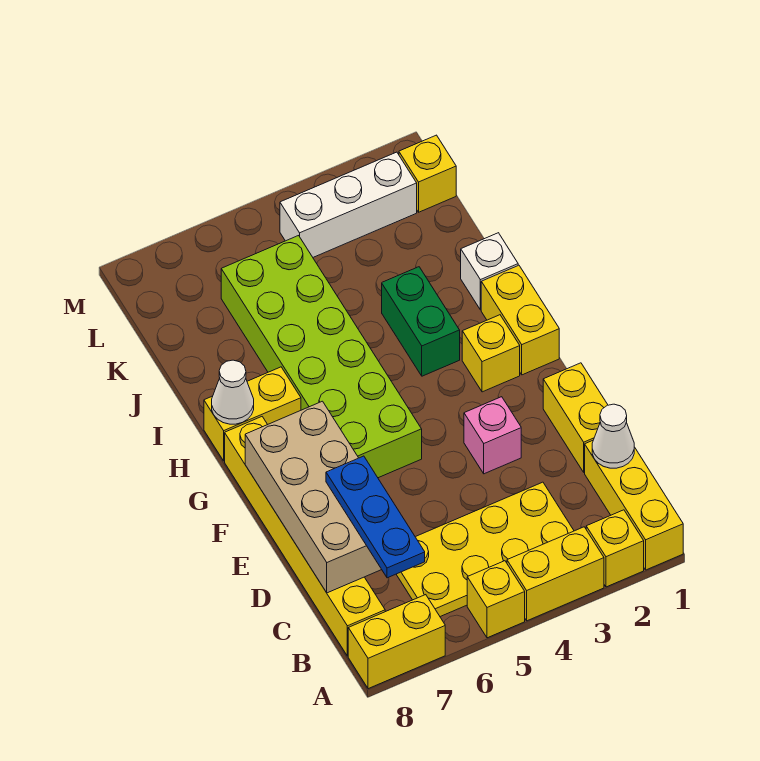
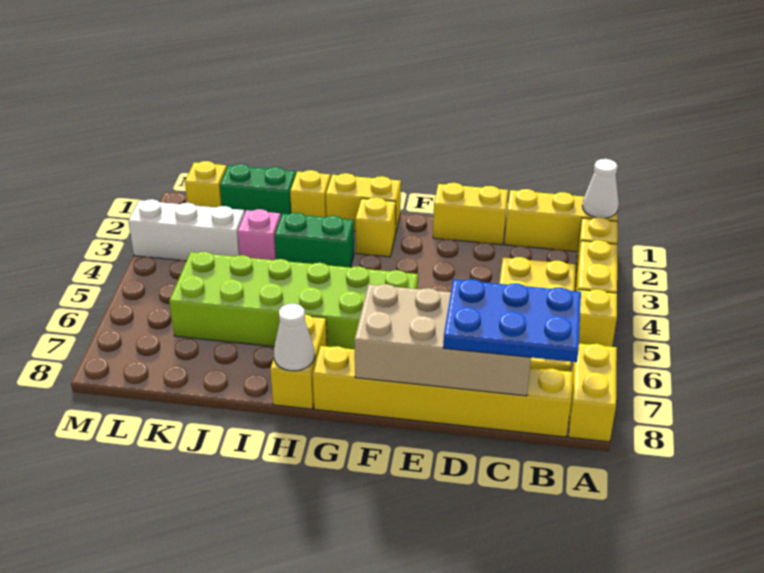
blue 1x3 plate [326,456,425,578] -> blue 2x3 plate [443,279,581,362]
white 1x1 cone [592,404,634,468] -> white 1x1 cone moved to [582,159,619,218]
pink 1x1 brick [464,397,521,474] -> pink 1x1 brick moved to [238,209,281,260]
white 1x1 brick [461,233,518,310] -> yellow 1x1 brick [290,170,330,217]
none -> green 1x2 brick [220,164,296,215]
white 1x3 brick [280,152,417,257] -> white 1x3 brick turned to [128,199,245,261]

